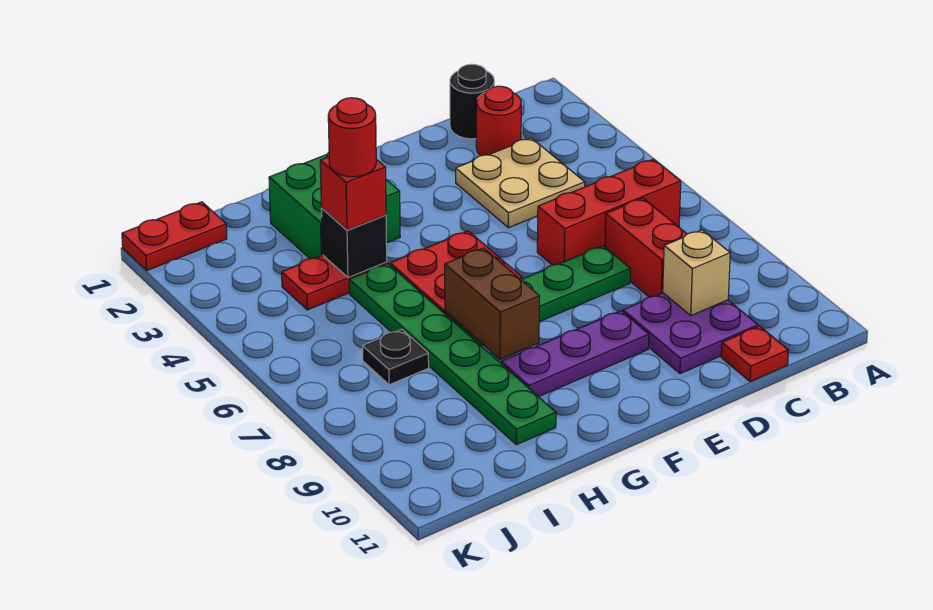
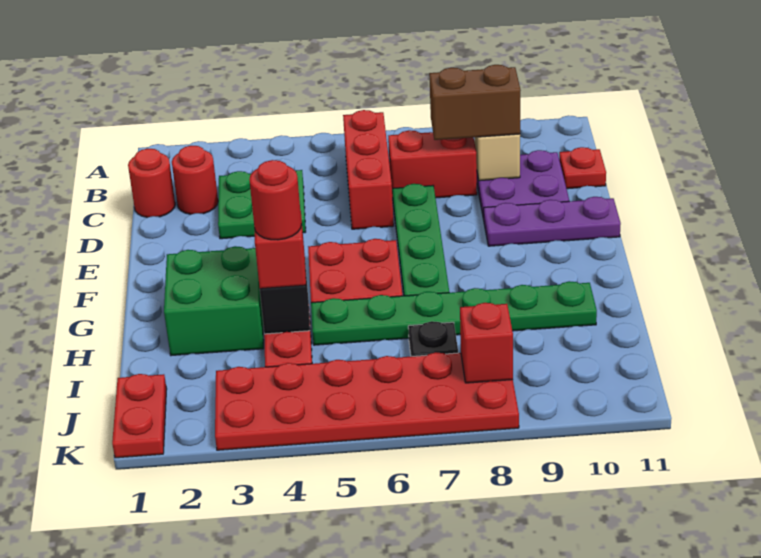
black 1x1 round brick [450,64,494,139] -> red 1x1 round brick [128,149,175,217]
tan 2x2 plate [456,138,585,228] -> green 2x2 plate [218,170,306,239]
purple 1x3 plate [501,311,649,397] -> purple 1x3 plate turned to [484,197,621,246]
brown 1x2 brick [445,248,539,359] -> brown 1x2 brick moved to [429,65,520,140]
none -> red 2x6 plate [215,352,519,450]
none -> red 1x1 brick [460,303,513,383]

